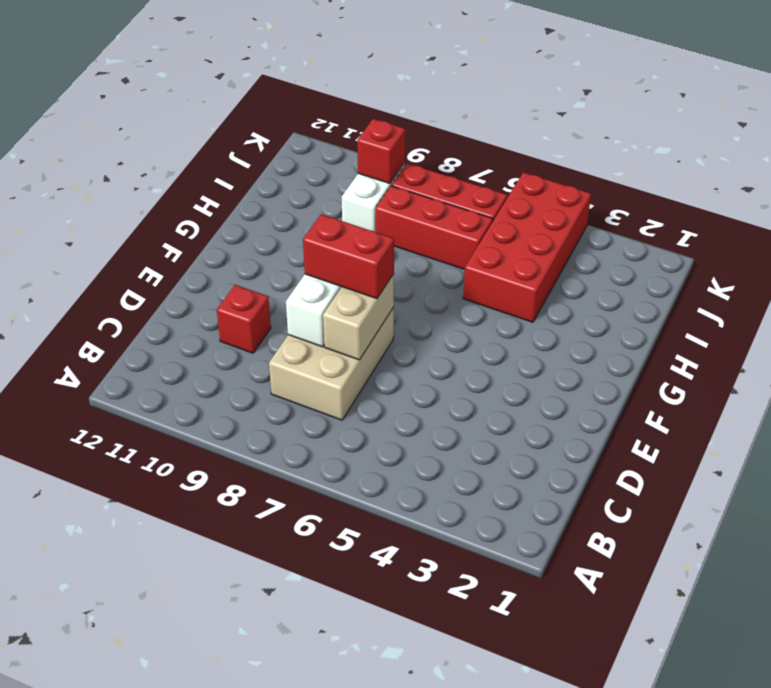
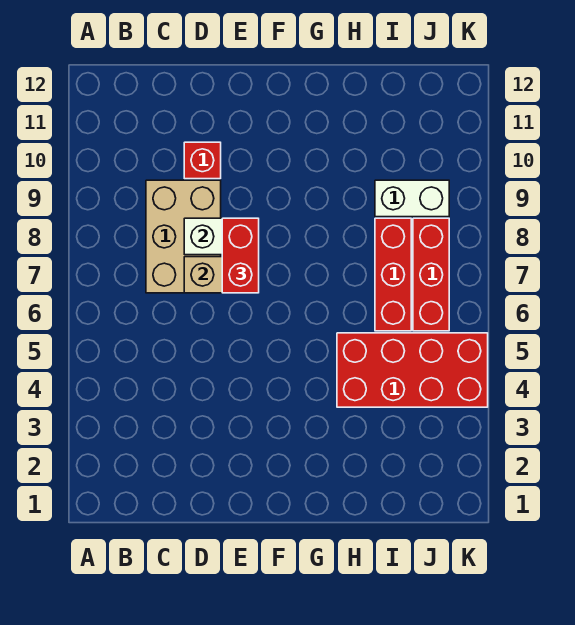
tan 2x3 brick [269,308,394,420] -> tan 2x3 brick turned to [146,180,221,293]
red 1x1 brick [357,119,405,184] -> none

